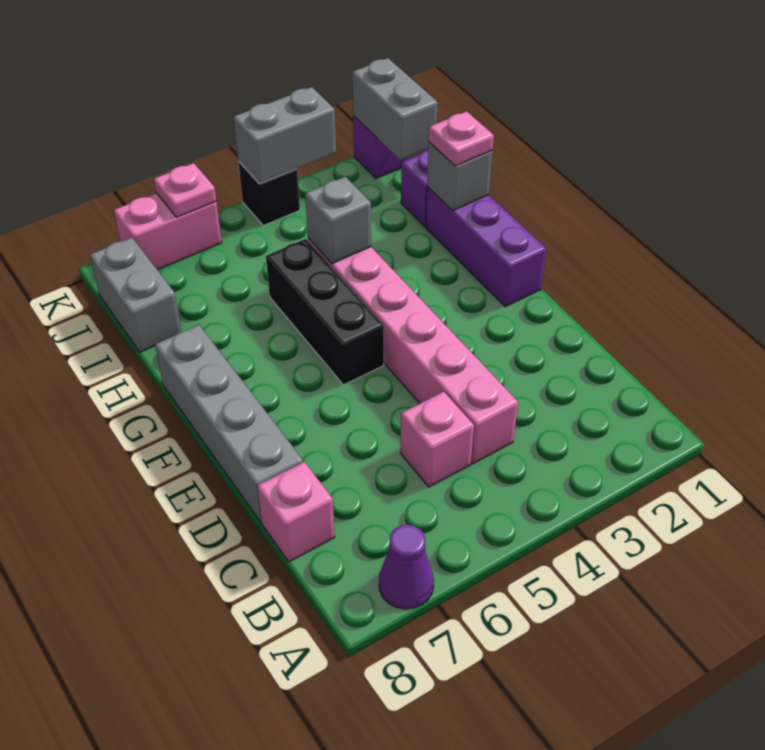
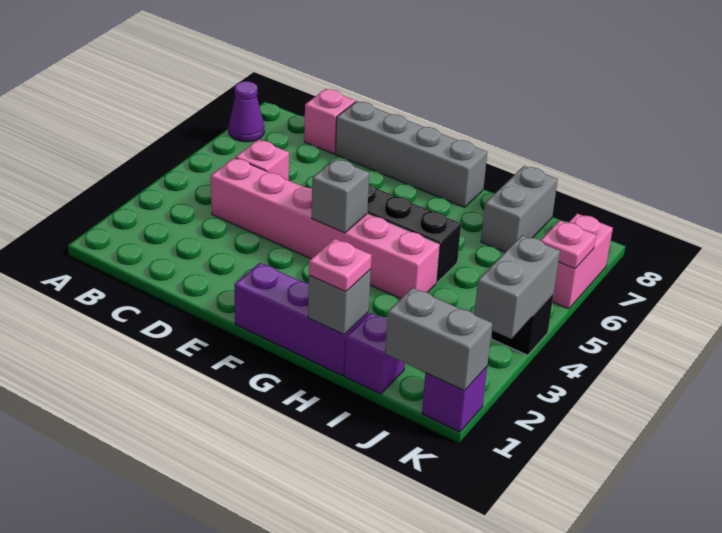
grey 1x1 brick [305,177,371,264] -> grey 1x1 brick moved to [312,159,369,233]
grey 1x2 brick [90,238,181,352] -> grey 1x2 brick turned to [481,166,558,252]

